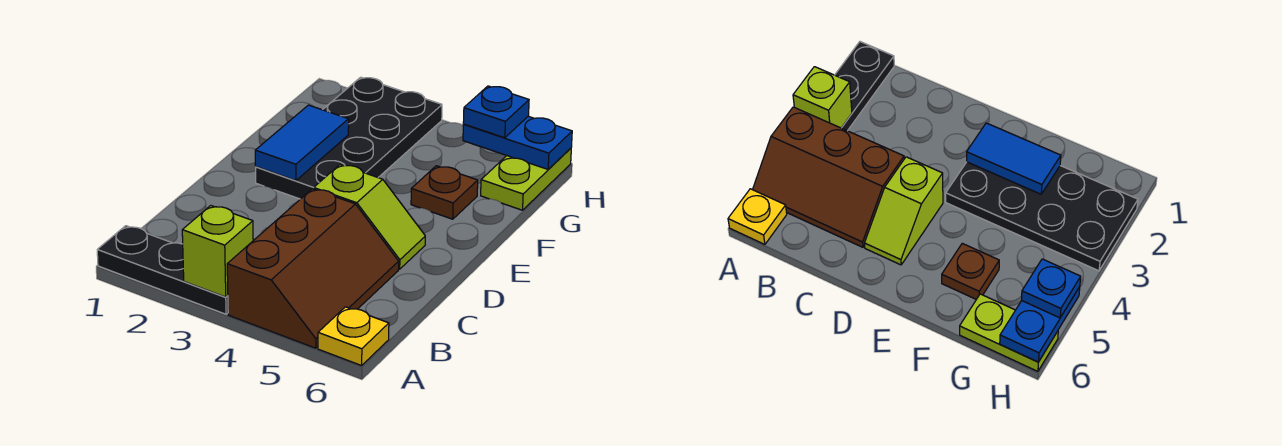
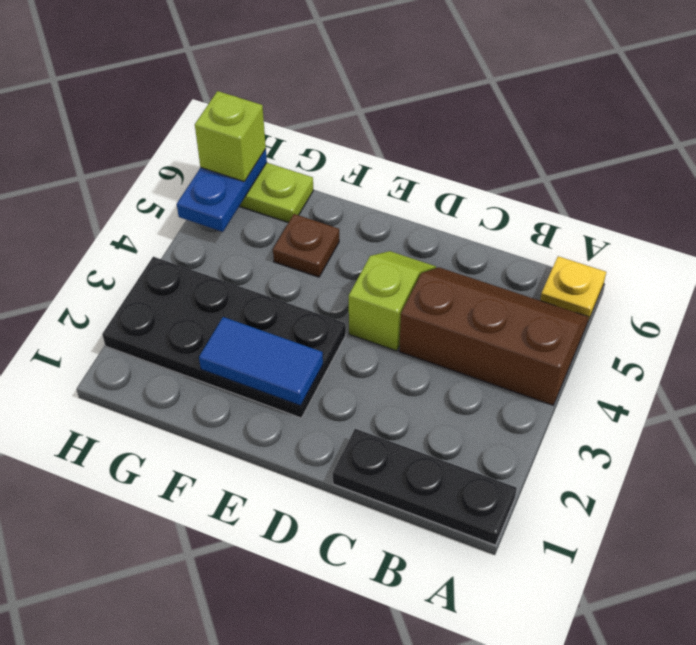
black 1x3 plate [97,226,228,314] -> black 1x3 plate turned to [333,429,517,545]
lime 1x1 brick [182,206,253,297] -> lime 1x1 brick moved to [195,91,266,182]
blue 1x1 plate [463,86,529,138] -> none

